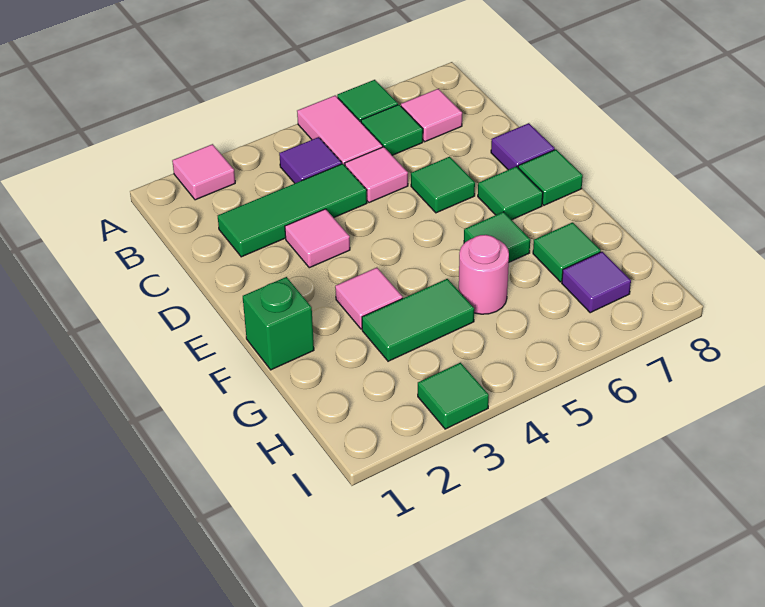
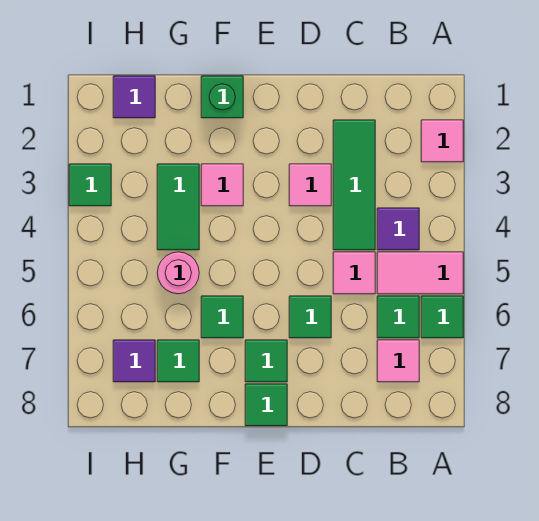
purple 1x1 tile [491,123,555,170] -> purple 1x1 tile moved to [113,76,155,118]

